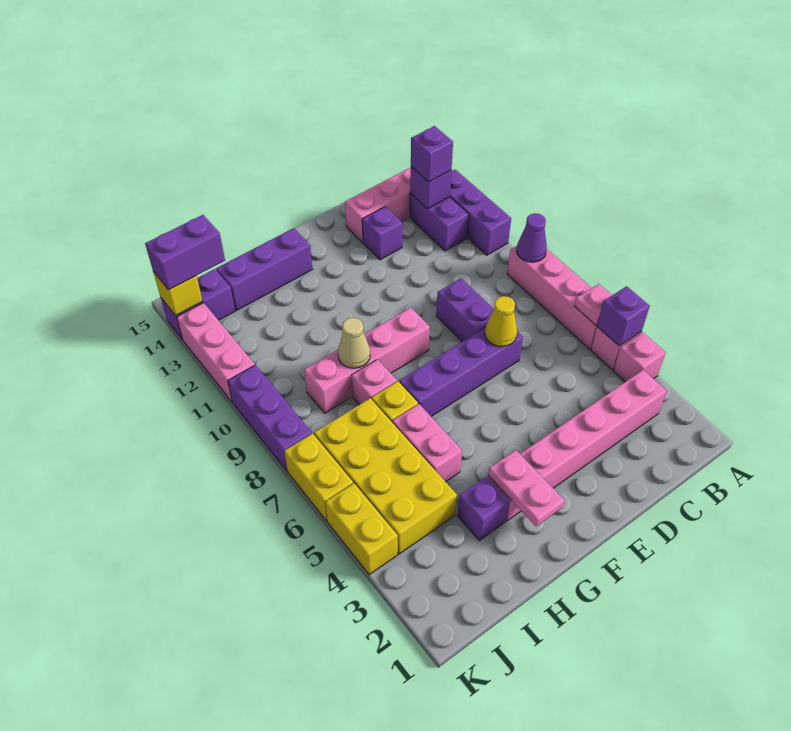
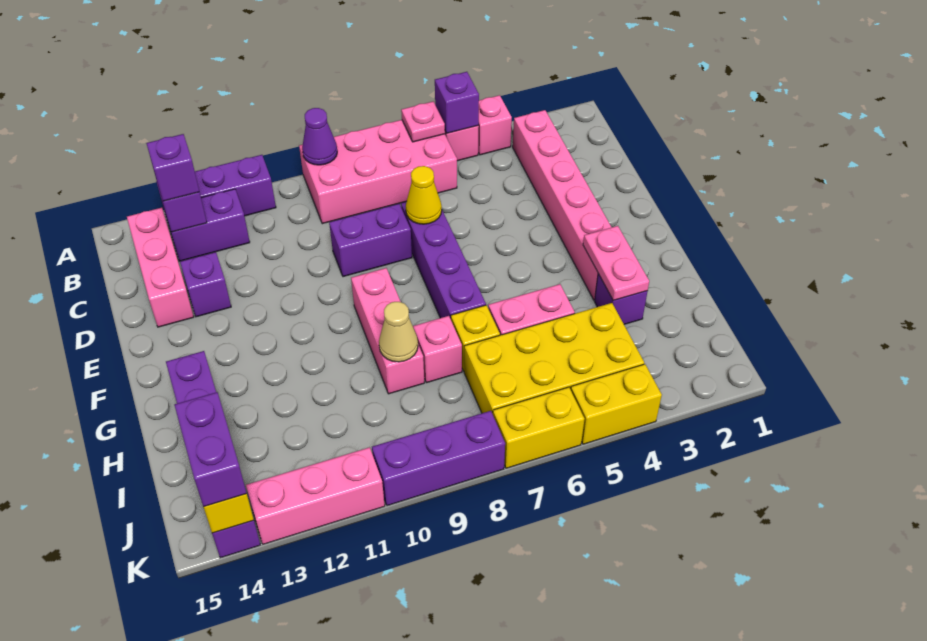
pink 1x4 brick [507,246,597,349] -> pink 2x4 brick [299,120,457,224]
pink 1x4 brick [304,307,430,413] -> pink 1x3 brick [351,268,424,394]
pink 1x2 plate [488,450,565,526] -> pink 1x2 plate turned to [583,226,649,300]

